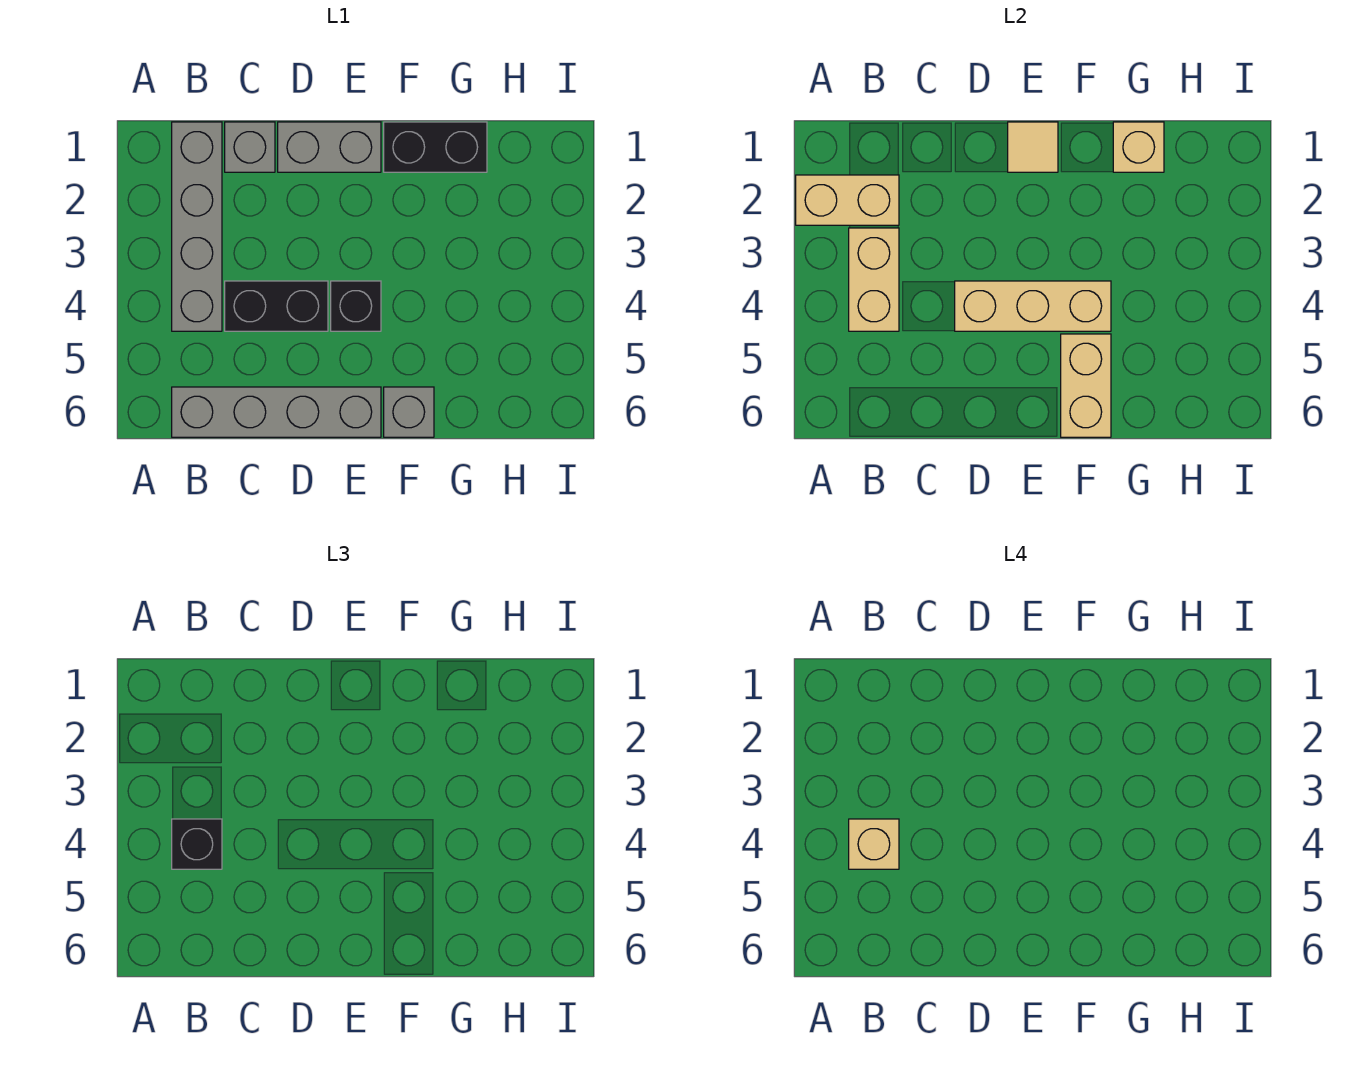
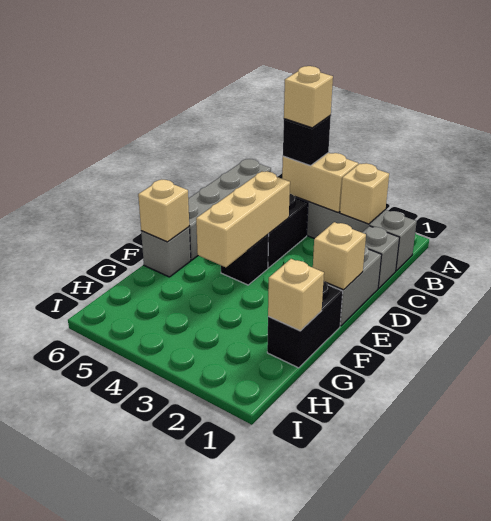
tan 1x2 brick [796,175,899,225] -> tan 1x1 brick [340,163,389,224]
tan 1x1 tile [1008,122,1058,172] -> tan 1x1 brick [313,222,366,290]
tan 1x2 brick [1061,334,1111,437] -> tan 1x1 brick [138,180,189,242]

